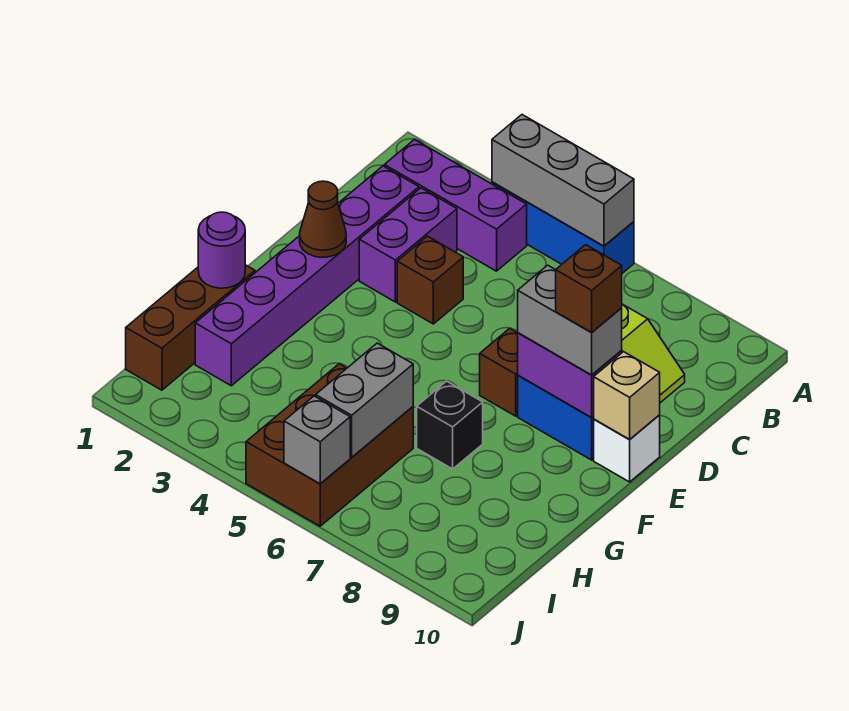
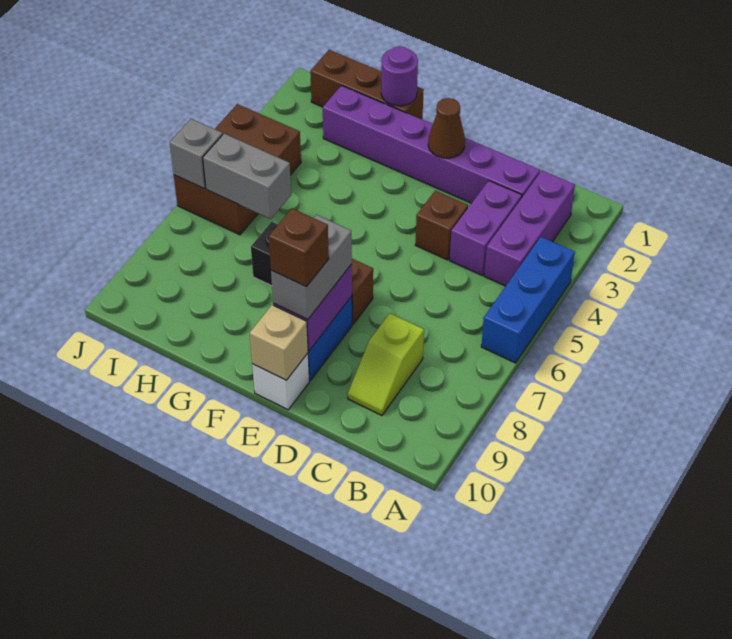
grey 1x3 brick [492,115,634,246] -> none
purple 1x2 brick [359,188,457,302] -> purple 1x2 brick turned to [450,181,522,276]
brown 2x3 brick [246,364,413,526] -> brown 2x3 brick turned to [174,104,301,235]

